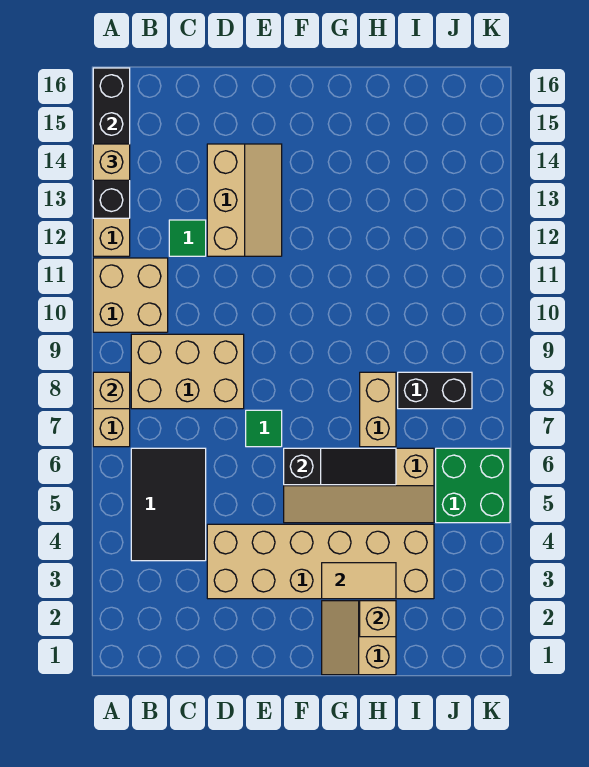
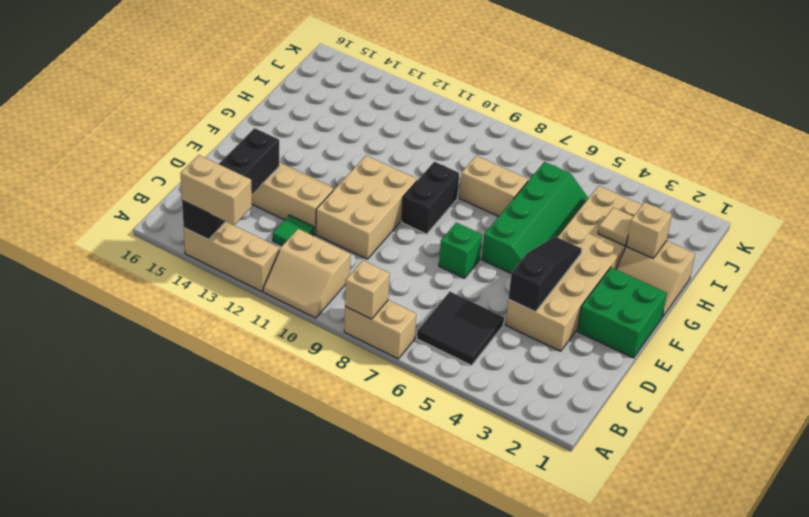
tan 2x2 brick [93,258,168,332] -> tan 2x2 slope [263,229,351,318]
black 1x4 brick [93,68,130,218] -> black 1x4 brick turned to [182,128,279,239]
tan 1x1 brick [93,144,130,180] -> tan 1x2 brick [181,155,252,225]
black 2x3 tile [131,448,206,561] -> black 2x2 tile [417,292,504,365]
tan 2x3 brick [131,334,244,409] -> tan 2x3 brick moved to [316,156,417,259]
green 1x1 tile [246,410,282,447] -> green 1x1 brick [439,223,482,278]
tan 2x4 slope [284,448,434,523] -> green 2x4 slope [482,162,588,273]
black 1x3 slope [284,448,396,485] -> black 1x3 slope moved to [508,236,582,312]
tan 1x2 tile [322,563,396,599] -> tan 1x1 tile [598,208,633,246]
black 1x2 brick [398,372,472,409] -> black 1x2 brick moved to [402,162,459,234]
green 2x2 brick [436,448,510,523] -> green 2x2 brick moved to [578,267,667,358]

